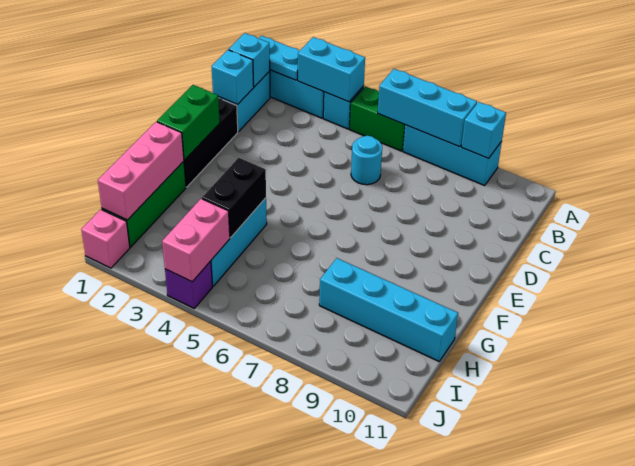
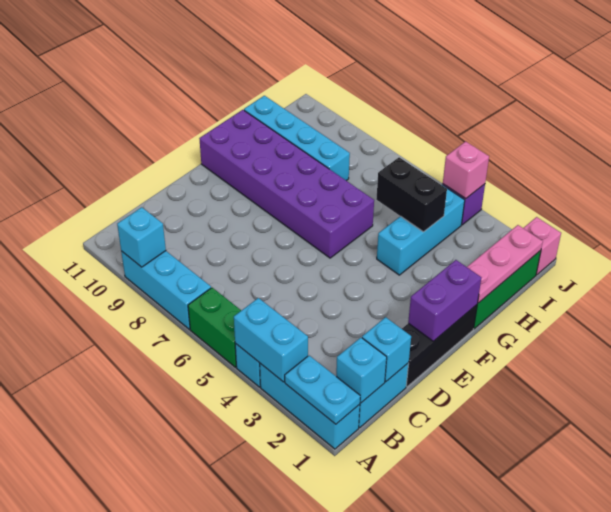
cyan 1x3 brick [378,69,477,147] -> none
cyan 1x1 round brick [351,136,382,185] -> none
green 1x2 brick [157,85,220,160] -> purple 1x2 brick [408,260,481,341]
none -> purple 2x6 brick [199,110,374,258]
pink 1x3 brick [98,122,184,220] -> pink 1x3 plate [467,225,543,303]
black 1x2 brick [202,158,266,238] -> black 1x2 brick turned to [376,157,447,232]
pink 1x2 brick [162,199,230,282] -> pink 1x1 brick [443,141,489,199]

